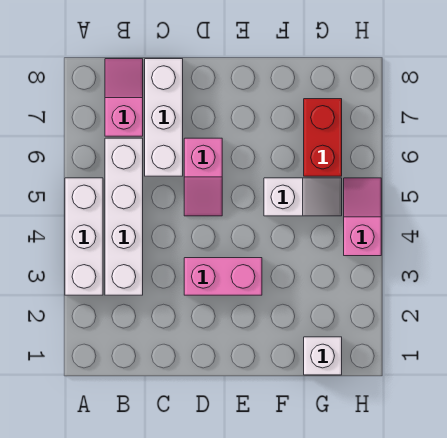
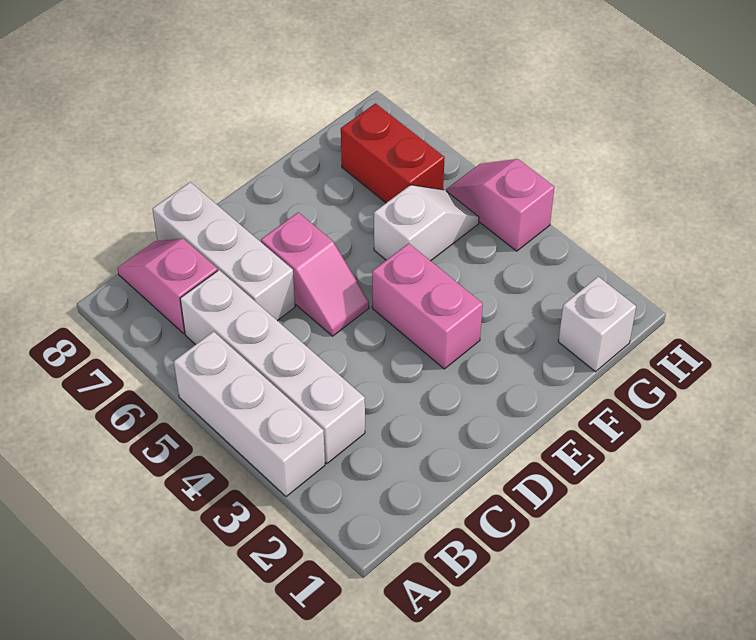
pink 1x2 brick [184,258,262,295] -> pink 1x2 brick turned to [372,243,483,369]

